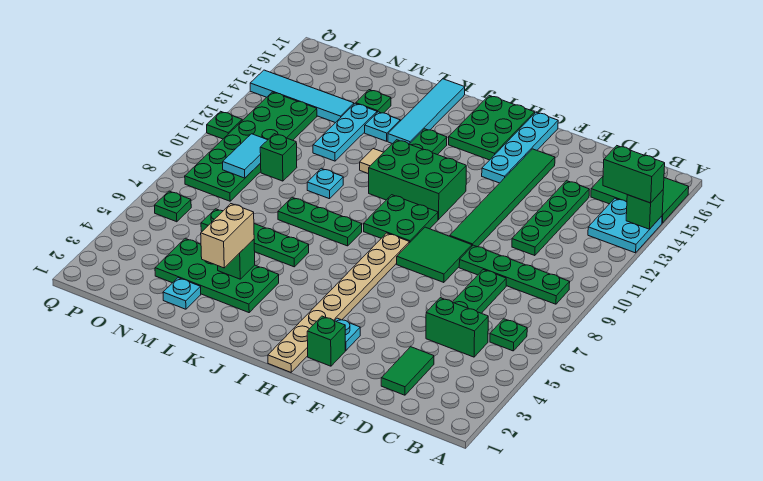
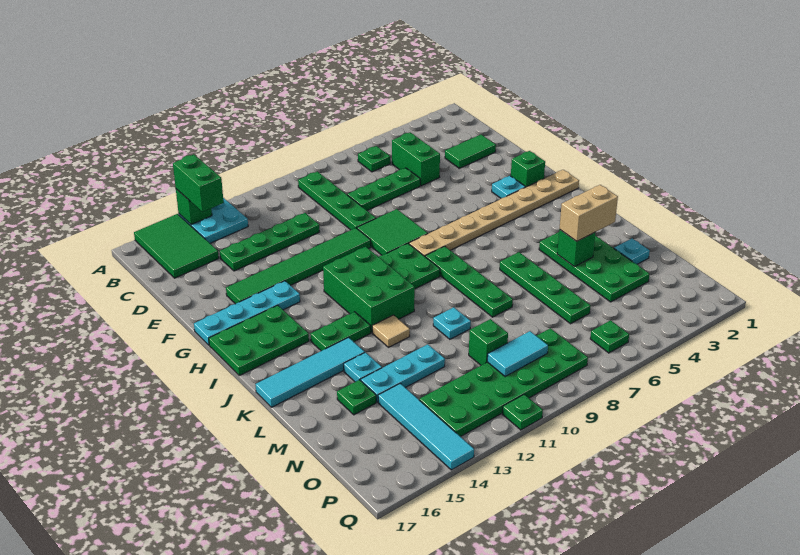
green 1x3 plate [278,197,362,246] -> green 1x4 plate [425,246,513,317]

